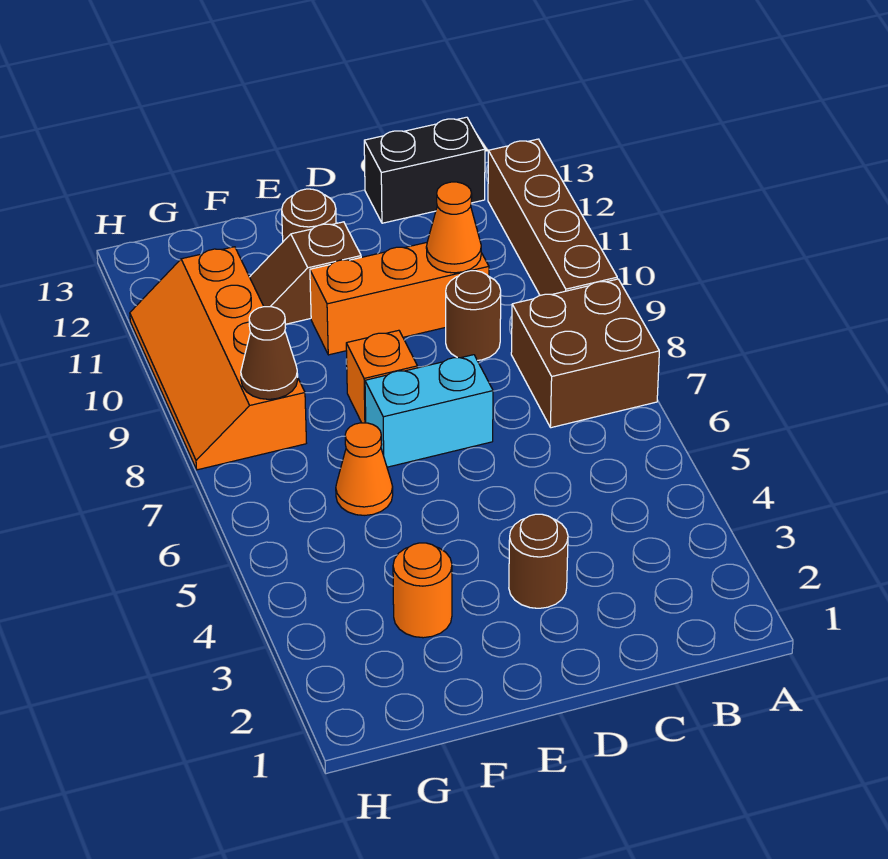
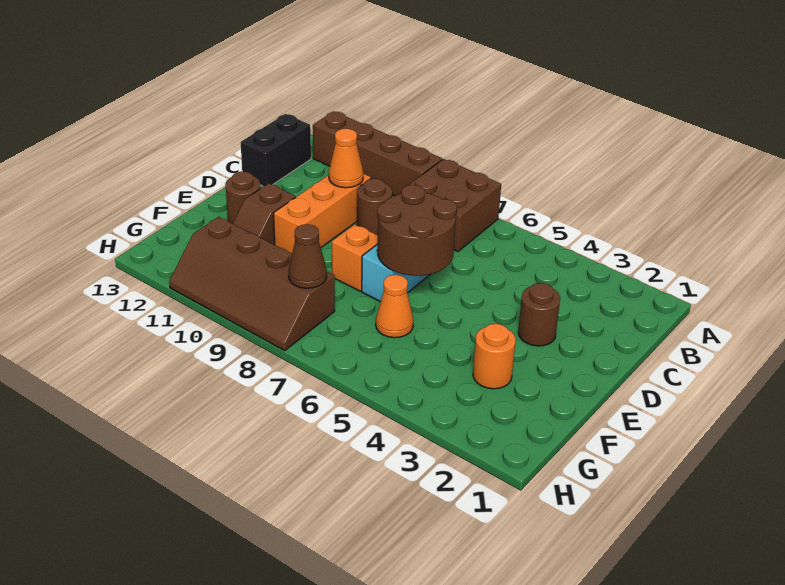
none -> brown 2x2 round brick [377,185,457,276]
orange 2x4 slope [130,247,306,470] -> brown 2x4 slope [169,217,335,351]

